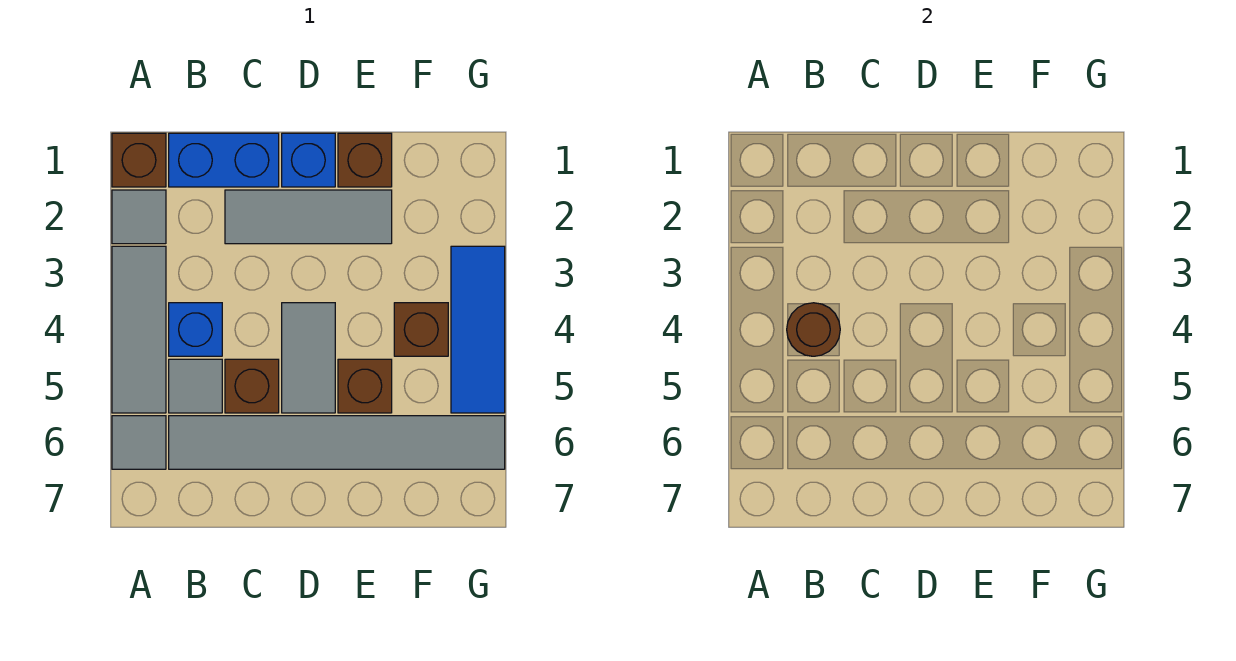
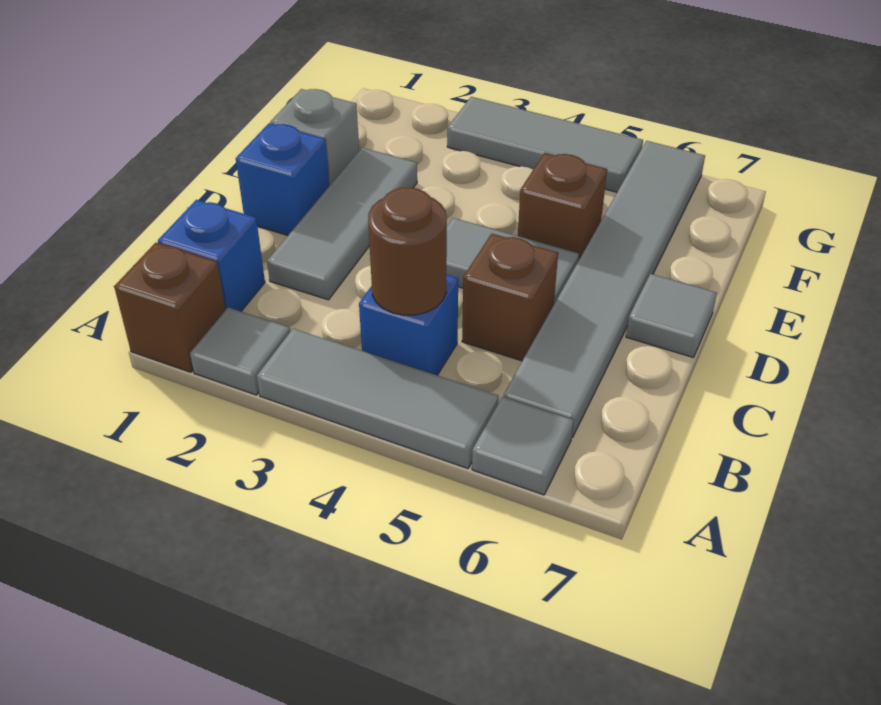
blue 1x2 brick [169,133,279,187] -> blue 1x1 brick [158,200,265,311]
grey 1x1 tile [169,359,222,413] -> grey 1x1 tile moved to [626,274,717,358]
brown 1x1 brick [338,133,392,187] -> grey 1x1 brick [270,89,359,186]
brown 1x1 brick [394,303,448,356] -> none
blue 1x3 tile [451,246,505,413] -> grey 1x3 tile [447,97,643,192]

